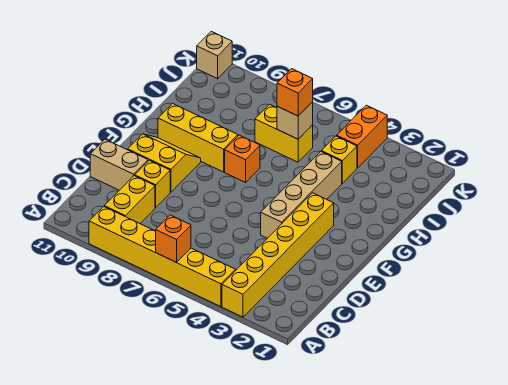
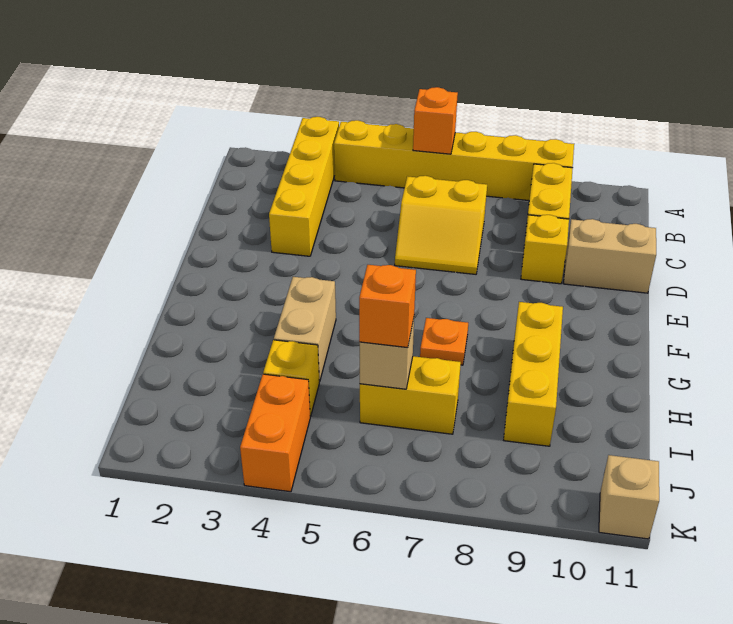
yellow 1x6 brick [222,193,334,317] -> yellow 1x4 brick [269,117,339,256]
tan 1x4 brick [261,152,342,238] -> tan 1x2 brick [274,277,336,382]
yellow 2x2 slope [128,134,201,192] -> yellow 2x2 slope moved to [395,176,487,274]
orange 1x1 brick [225,135,260,182] -> orange 1x1 plate [420,318,468,365]
yellow 1x3 brick [158,104,238,172] -> yellow 1x3 brick turned to [504,302,563,446]

